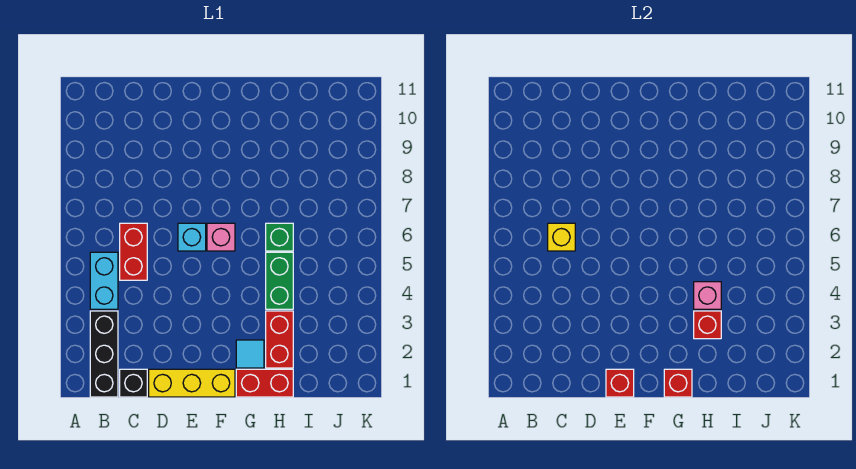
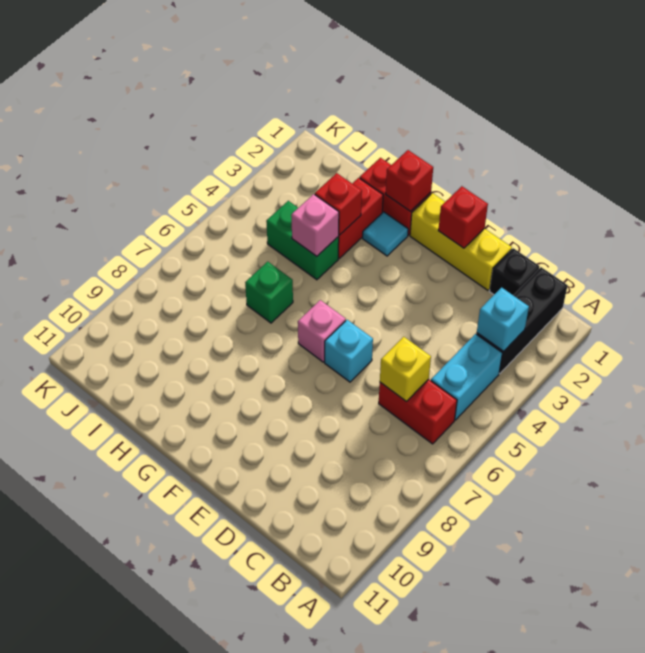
none -> cyan 1x1 brick [477,288,529,351]
red 1x2 brick [120,223,147,280] -> red 1x2 brick turned to [379,379,457,444]
green 1x2 brick [266,252,293,309] -> green 1x2 brick turned to [266,201,339,280]

